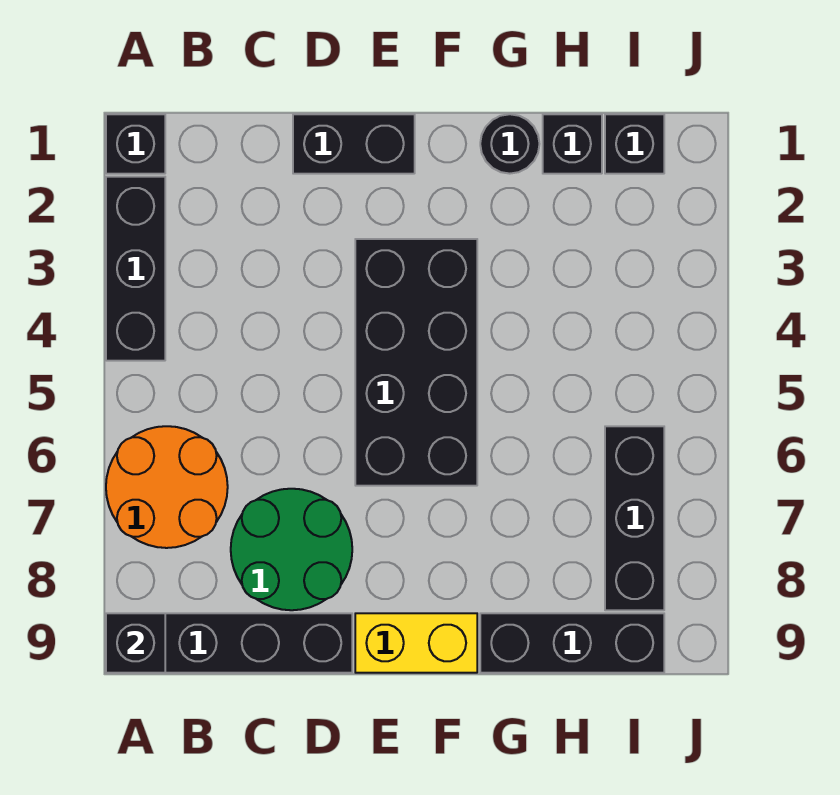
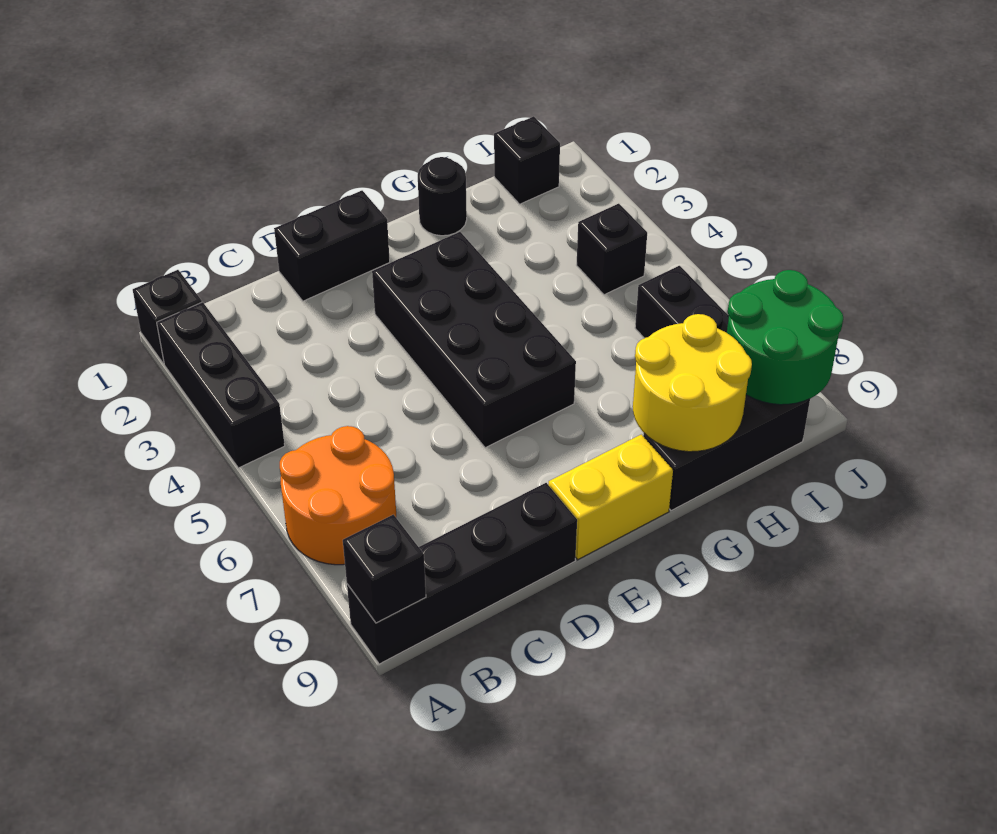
green 2x2 round brick [231,489,352,610] -> green 2x2 round brick moved to [727,270,843,405]
none -> yellow 2x2 round brick [633,314,752,452]
black 1x1 brick [543,114,602,174] -> black 1x1 brick moved to [577,204,647,295]

